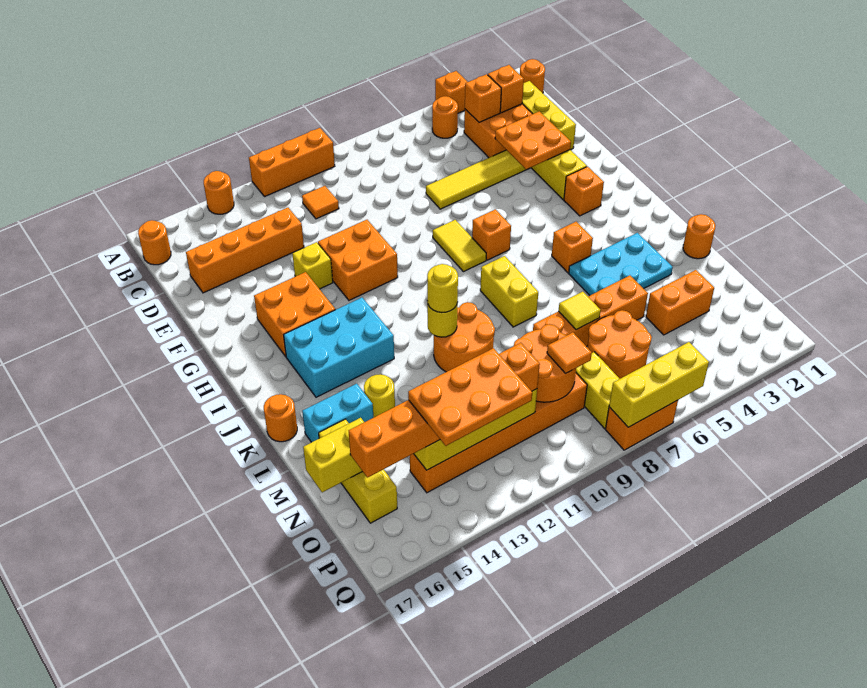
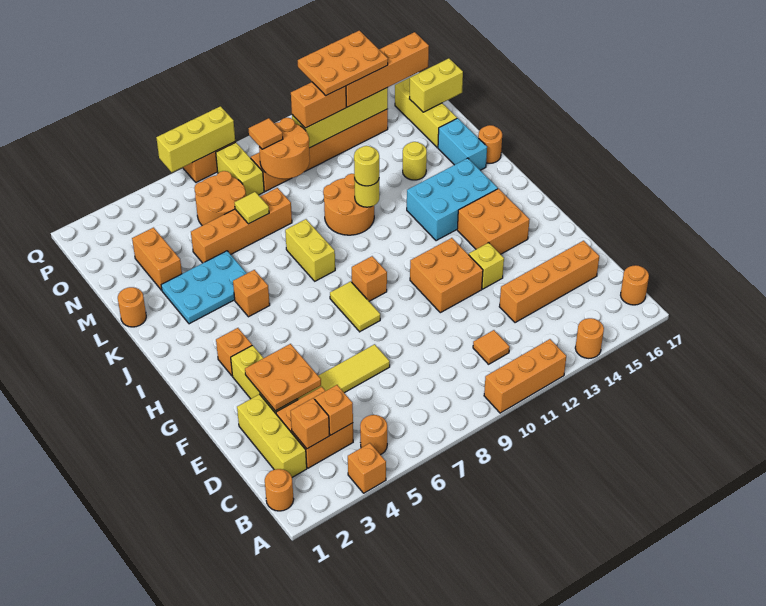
orange 1x1 brick [472,209,511,260] -> orange 1x1 brick moved to [352,256,387,301]
cyan 1x2 brick [302,384,373,442] -> cyan 1x2 brick turned to [438,118,487,170]
orange 1x2 brick [646,270,714,335] -> orange 1x2 brick turned to [132,228,182,290]

